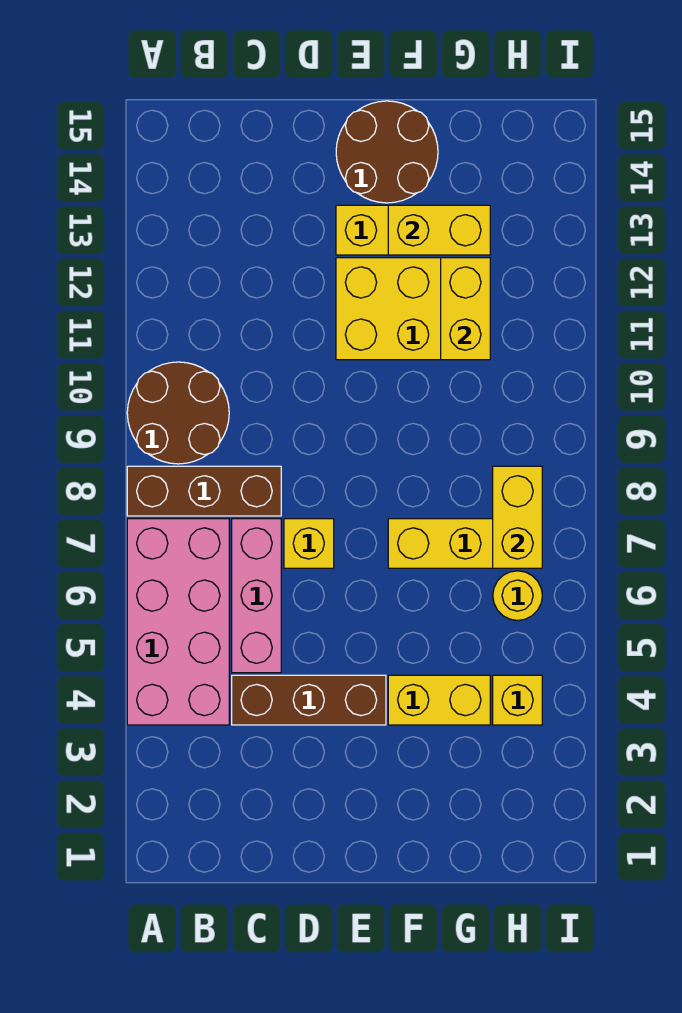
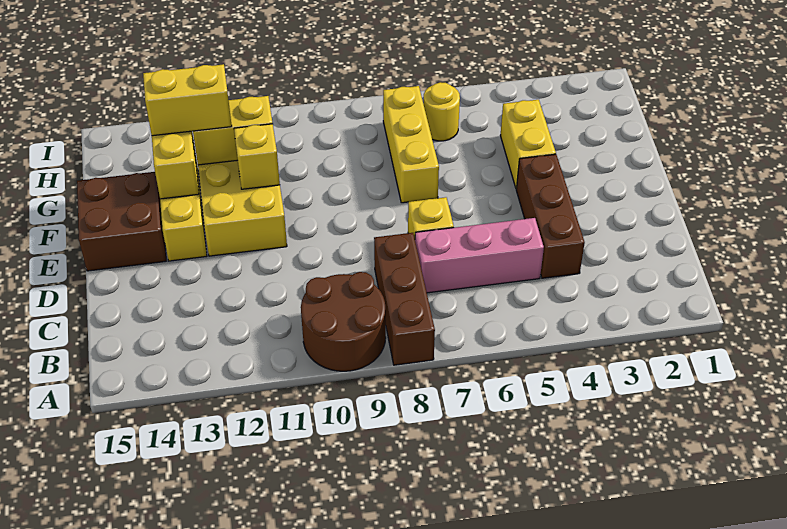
pink 2x4 brick [127,519,229,725] -> none
brown 2x2 round brick [336,101,438,203] -> brown 2x2 brick [77,172,166,271]
yellow 1x1 brick [493,675,542,725] -> yellow 1x1 brick moved to [234,124,280,189]
yellow 1x2 brick [493,466,542,568] -> yellow 1x2 brick moved to [143,64,232,136]

